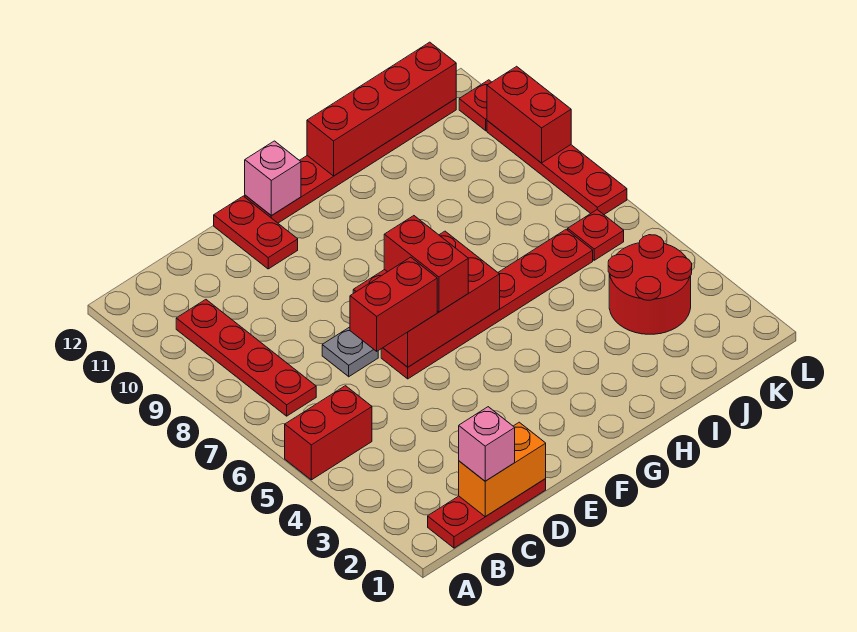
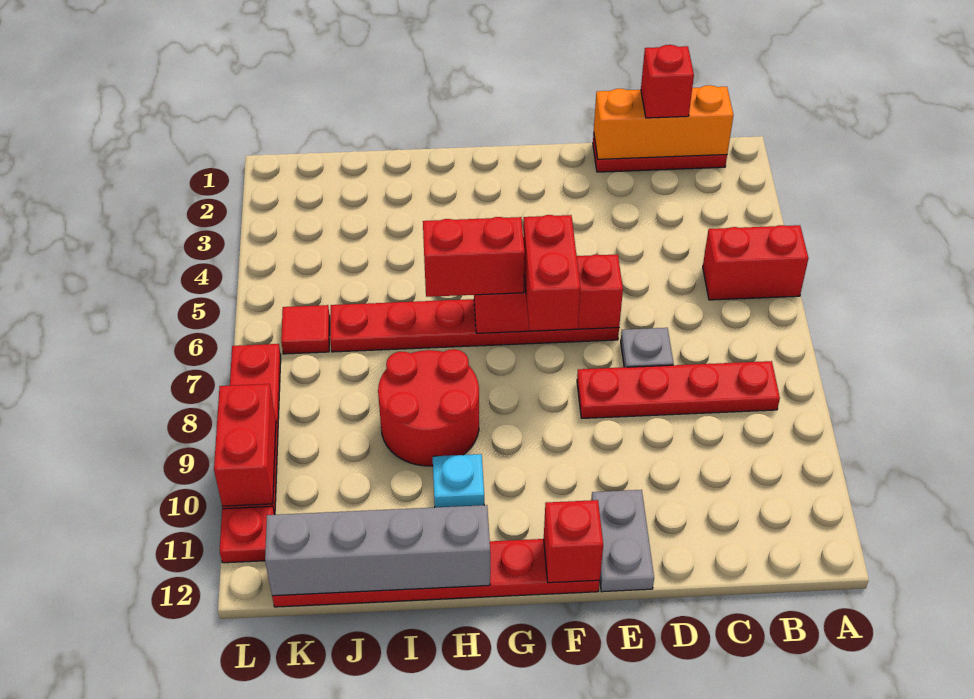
red 1x4 plate [176,300,316,416] -> red 1x4 plate turned to [577,361,780,418]
orange 1x2 brick [459,422,546,517] -> orange 1x3 brick [594,85,733,159]
pink 1x1 brick [459,407,515,481] -> red 1x1 brick [641,45,694,118]
red 1x2 brick [350,257,437,351] -> red 1x2 brick moved to [423,217,525,297]
red 2x3 brick [353,231,500,367] -> red 1x3 brick [474,254,623,333]
red 1x2 plate [214,196,298,269] -> grey 1x2 plate [591,490,654,592]
pink 1x1 brick [245,141,301,216] -> red 1x1 brick [544,500,603,583]
none -> cyan 1x1 plate [433,454,484,507]
red 1x4 brick [307,42,456,176] -> grey 1x4 brick [265,505,490,596]
red 2x2 round brick [608,235,692,334] -> red 2x2 round brick moved to [378,349,479,466]
red 1x1 plate [568,210,624,260] -> red 1x1 tile [281,305,330,354]

